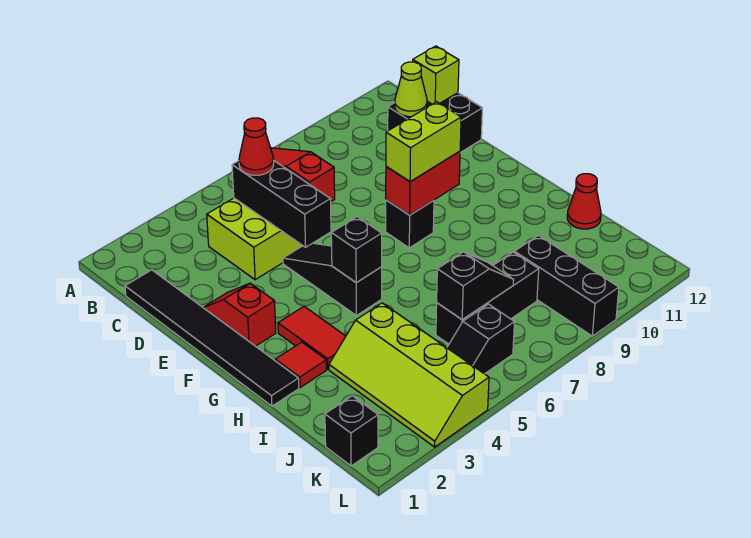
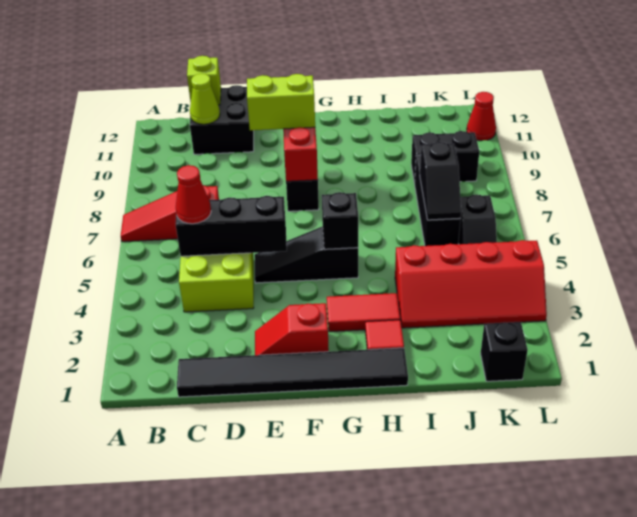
lime 1x2 brick [386,102,461,182] -> lime 1x2 brick turned to [247,74,315,130]
lime 2x4 slope [329,303,489,447] -> red 2x4 slope [395,240,547,328]
red 1x1 cone [567,174,601,229] -> red 1x1 cone moved to [467,92,496,141]
black 1x2 slope [437,252,514,320] -> black 1x2 slope turned to [420,142,461,220]
black 1x3 brick [514,236,619,336] -> black 1x2 brick [411,131,479,184]

